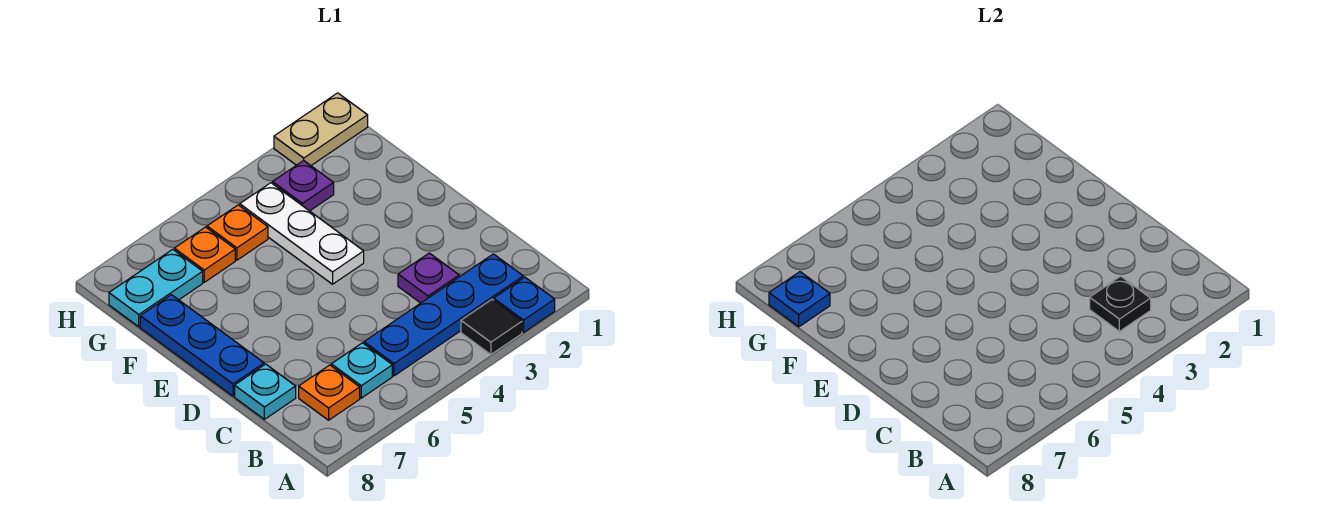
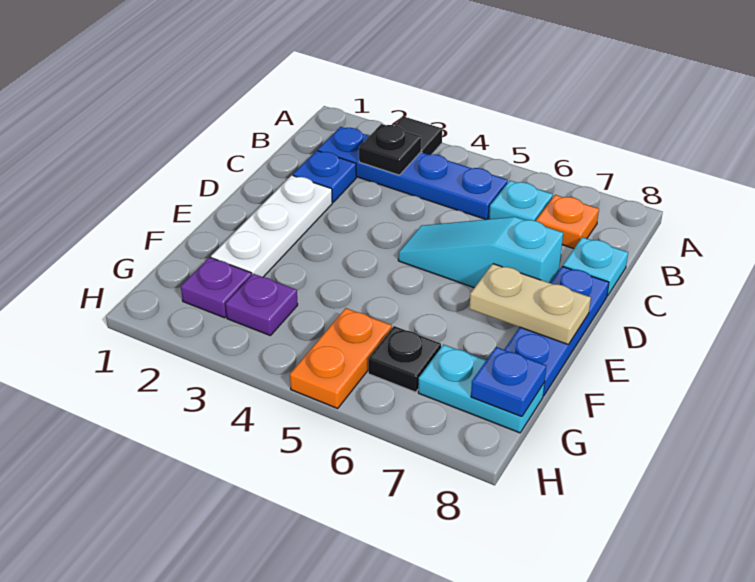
blue 1x1 plate [494,277,555,332] -> blue 1x1 plate moved to [293,151,356,202]
purple 1x1 plate [398,253,459,303] -> purple 1x1 plate moved to [181,257,252,318]
none -> cyan 1x3 slope [398,217,563,288]
white 1x3 plate [240,183,364,284] -> white 1x3 plate moved to [211,175,332,277]
orange 1x1 plate [207,205,268,260] -> orange 1x2 plate [290,308,392,408]
orange 1x1 plate [174,227,235,282] -> black 1x1 plate [368,326,441,392]
tan 1x2 plate [274,93,368,165] -> tan 1x2 plate moved to [469,264,591,344]

